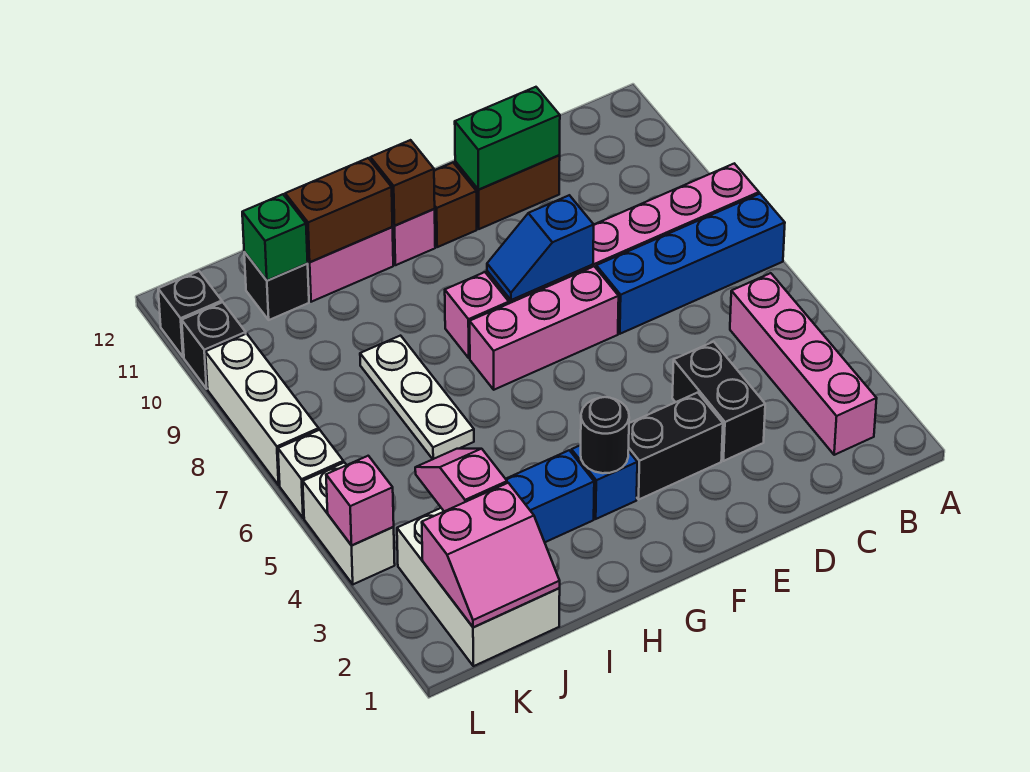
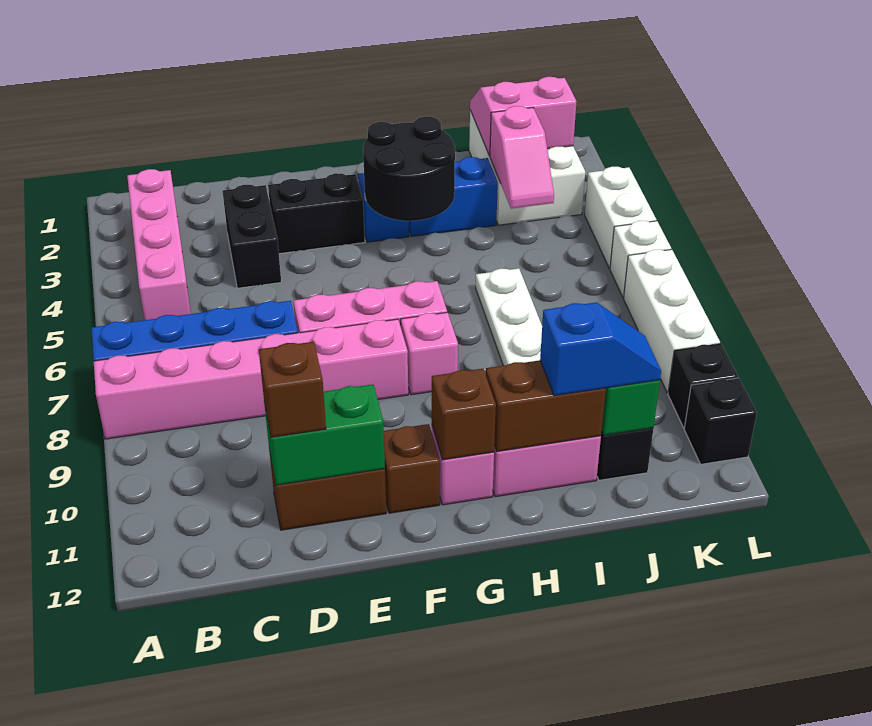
none -> brown 1x1 brick [259,342,326,437]
blue 1x2 slope [487,195,594,300] -> blue 1x2 slope moved to [540,302,661,396]
black 1x1 round brick [581,397,629,473] -> black 2x2 round brick [363,117,455,221]
pink 1x1 brick [326,456,394,545] -> none

